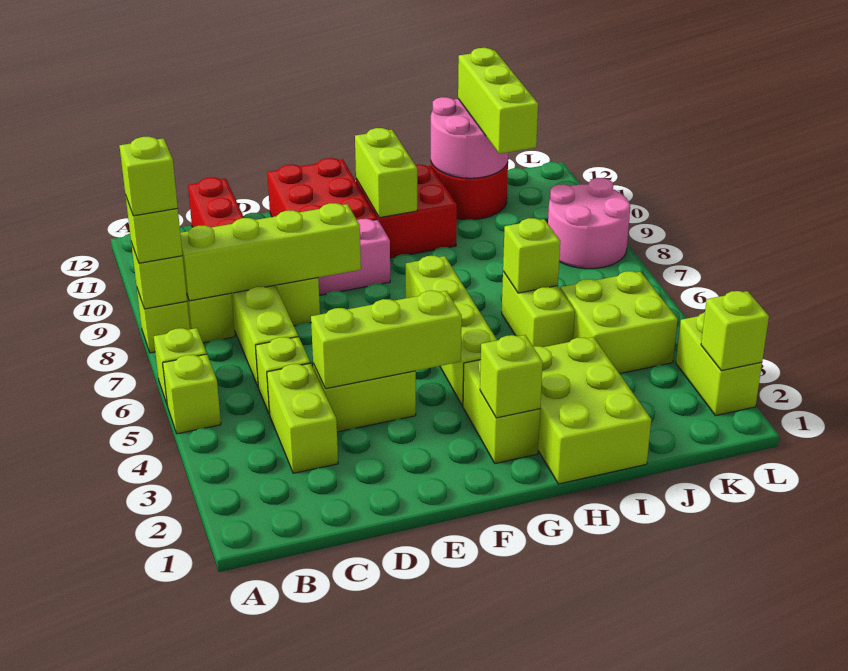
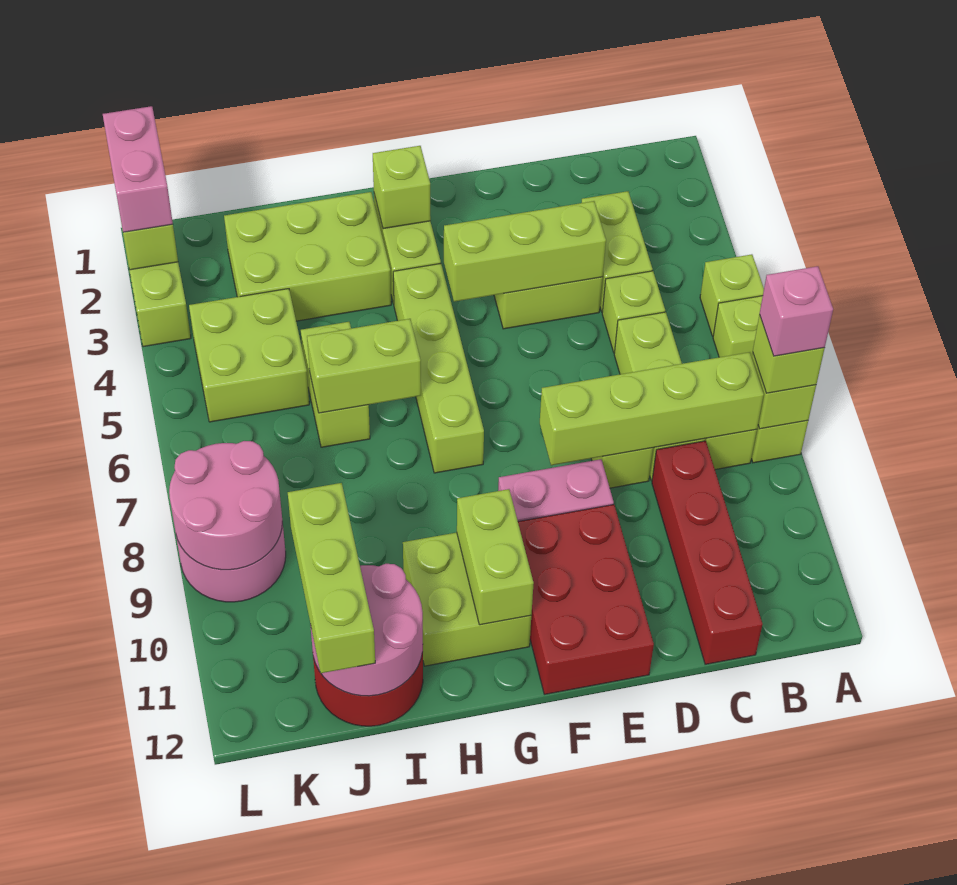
lime 1x1 brick [120,137,178,216] -> pink 1x1 brick [760,266,833,356]
red 2x2 brick [356,165,457,258] -> lime 2x2 brick [403,533,531,666]
lime 2x3 brick [534,337,651,484] -> lime 2x3 brick turned to [224,192,391,321]
lime 1x1 brick [503,218,560,293] -> lime 1x2 brick [307,319,421,413]
none -> pink 2x2 round brick [169,441,282,570]
none -> pink 1x2 brick [103,106,173,232]

